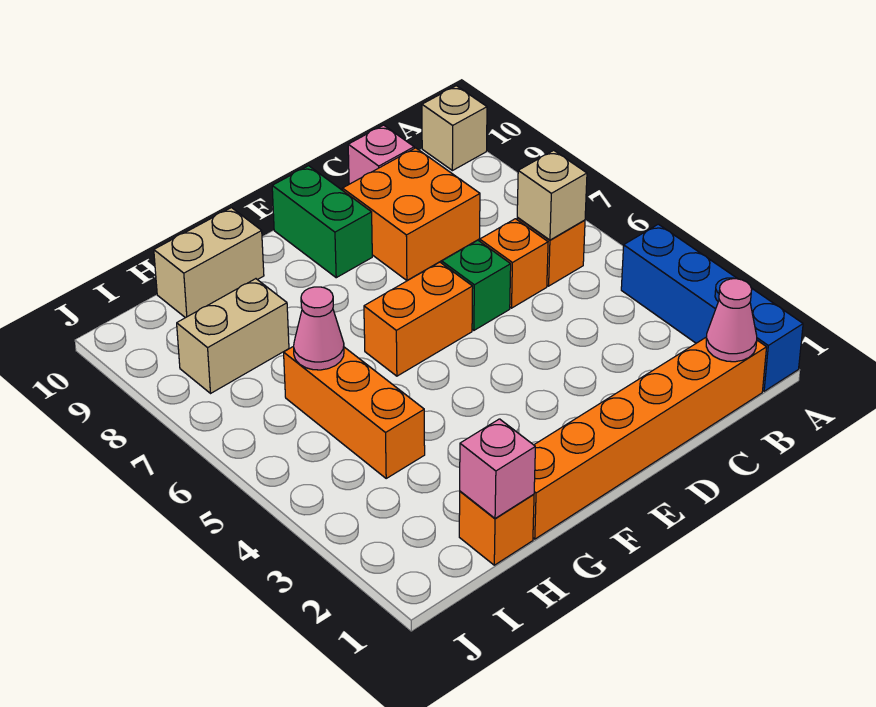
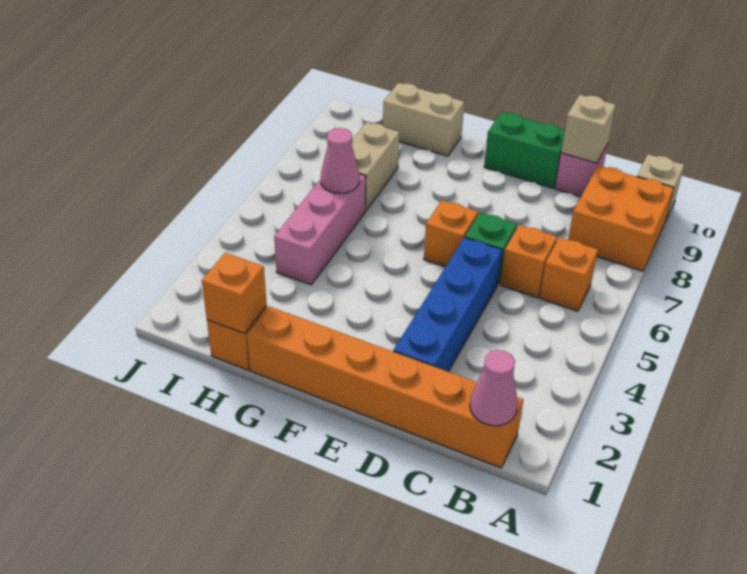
blue 1x4 brick [621,224,803,391] -> blue 1x4 brick moved to [393,237,502,372]
tan 1x1 brick [517,150,587,240] -> tan 1x1 brick moved to [561,95,616,163]
orange 2x2 brick [342,148,480,280] -> orange 2x2 brick moved to [568,165,674,271]
orange 1x2 brick [364,262,473,376] -> orange 1x1 brick [424,200,478,267]
green 1x2 brick [272,166,372,278] -> green 1x2 brick turned to [484,112,565,188]
pink 1x1 brick [460,419,535,518] -> orange 1x1 brick [202,253,267,334]
orange 1x3 brick [284,346,425,478] -> pink 1x3 brick [274,174,366,285]
tan 1x2 brick [177,279,289,393] -> tan 1x2 brick turned to [352,122,399,211]

